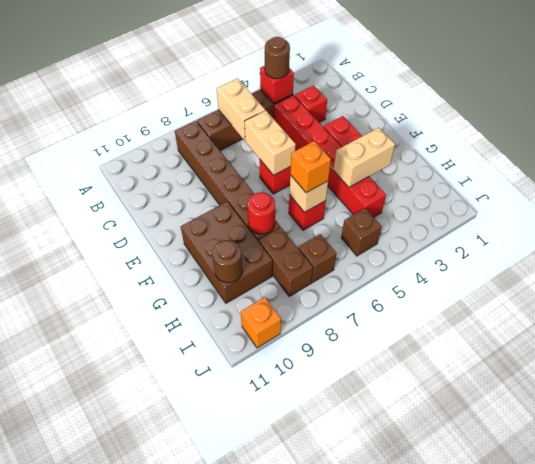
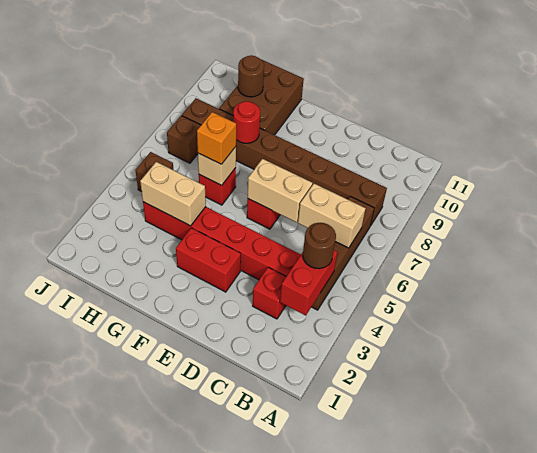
red 1x1 brick [260,66,294,104] -> red 1x2 brick [280,250,338,316]
brown 2x3 brick [181,202,272,303] -> brown 2x3 brick turned to [219,60,304,135]
tan 1x2 brick [333,128,395,187] -> tan 1x2 brick turned to [140,162,206,226]
orange 1x1 brick [241,297,281,348] -> none

